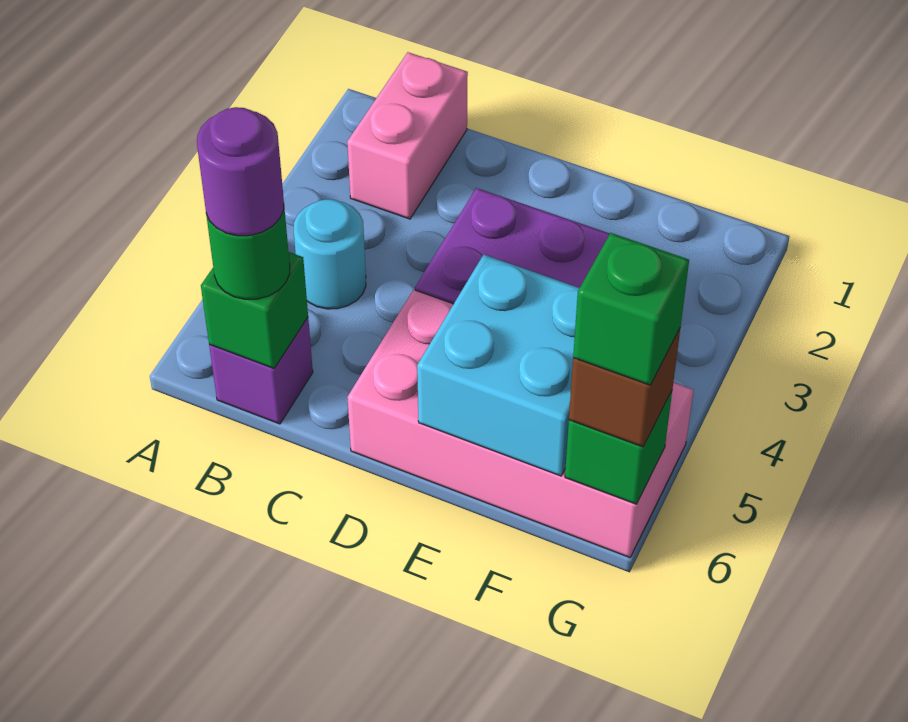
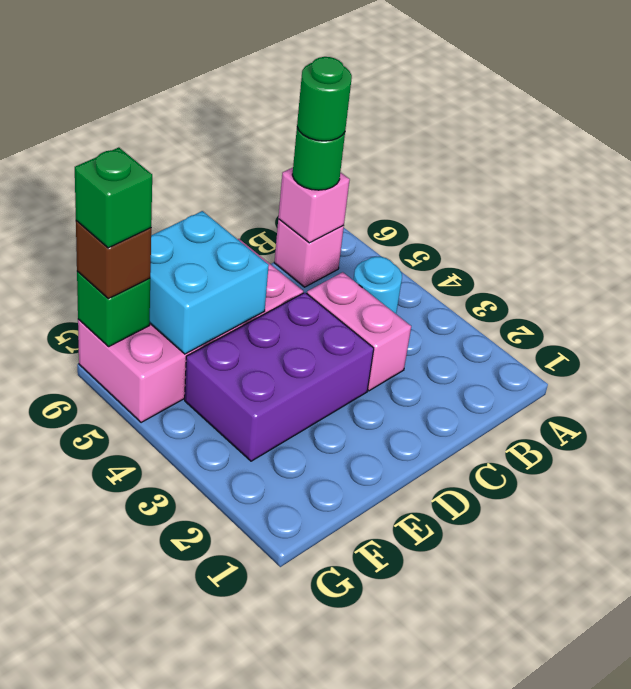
pink 1x2 brick [347,52,468,219] -> pink 1x2 brick moved to [307,272,411,391]
purple 1x1 brick [209,318,313,424] -> pink 1x1 brick [274,219,344,287]
green 1x1 brick [201,252,308,368] -> pink 1x1 brick [278,168,350,243]
purple 1x1 round brick [197,107,284,236] -> green 1x1 round brick [297,57,352,141]

